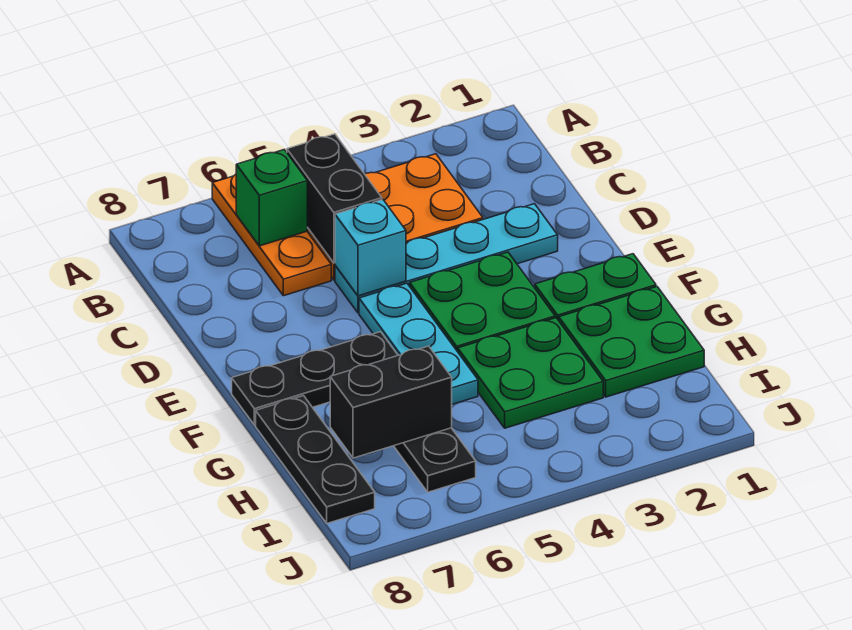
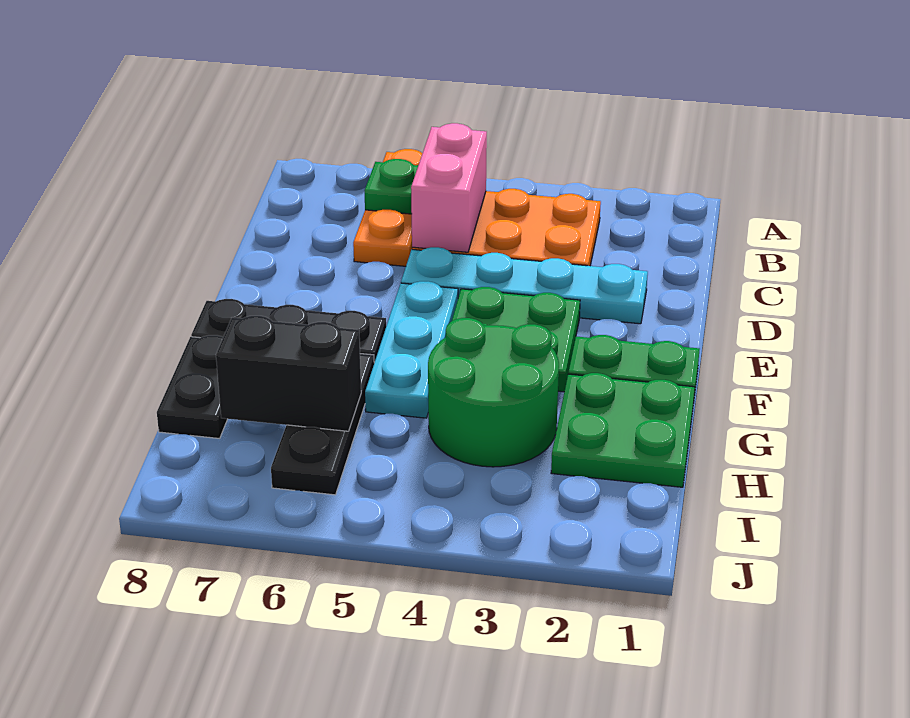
black 1x2 brick [287,134,382,263] -> pink 1x2 brick [411,123,487,252]
green 1x1 brick [236,150,307,246] -> green 1x1 plate [365,159,418,214]
cyan 1x1 brick [335,200,406,296] -> none
green 2x2 plate [458,318,603,428] -> green 2x2 round brick [428,318,559,467]
black 1x3 plate [256,396,375,523] -> black 1x2 plate [157,335,227,439]

